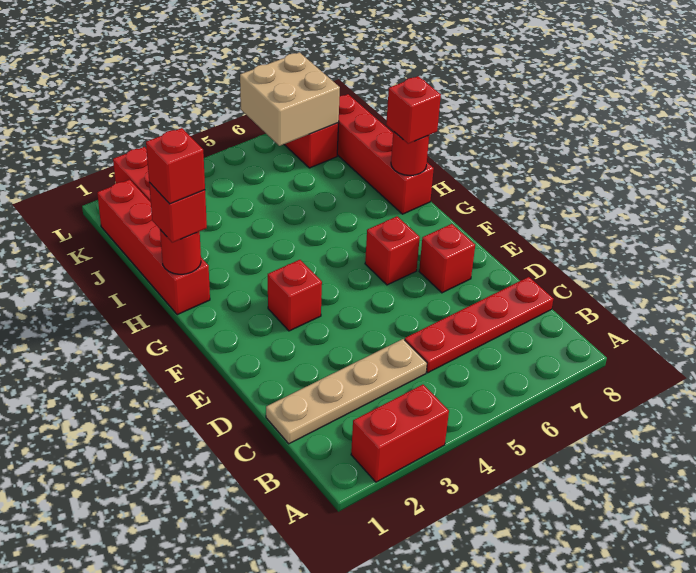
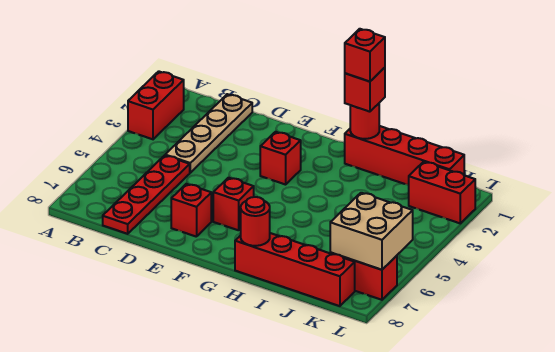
red 1x1 brick [386,76,441,144] -> none

